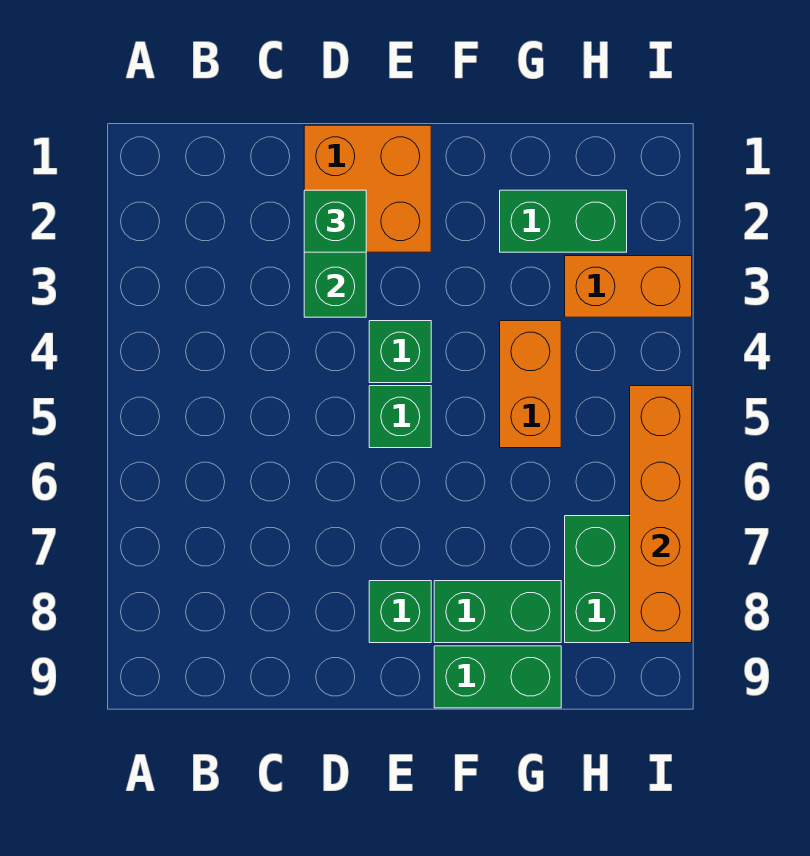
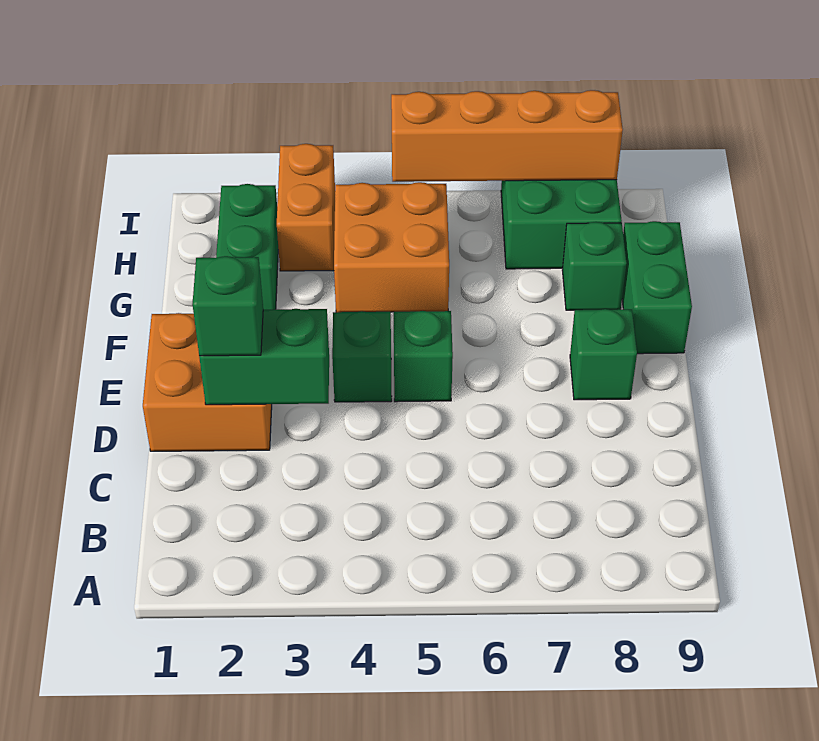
green 1x2 brick [434,581,561,643] -> green 1x1 brick [562,222,627,310]
orange 1x2 brick [500,321,561,448] -> orange 2x2 brick [334,182,449,312]

